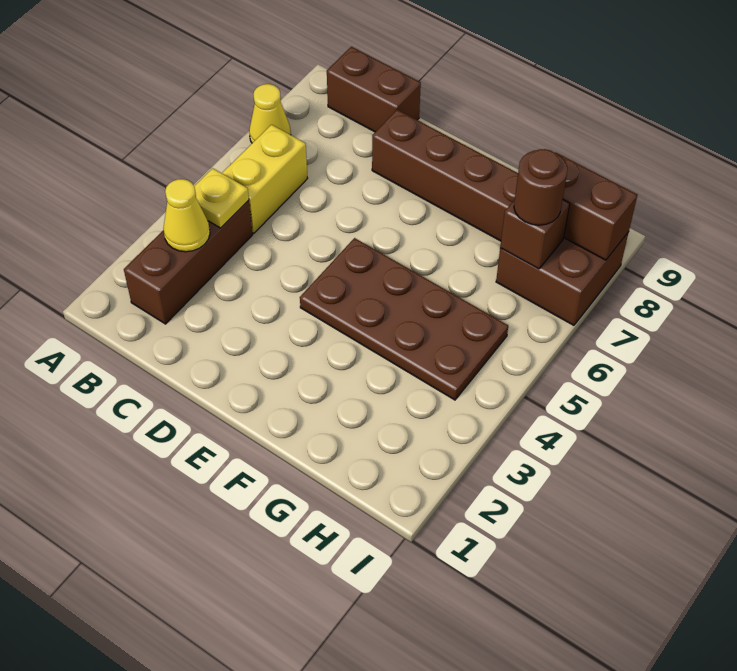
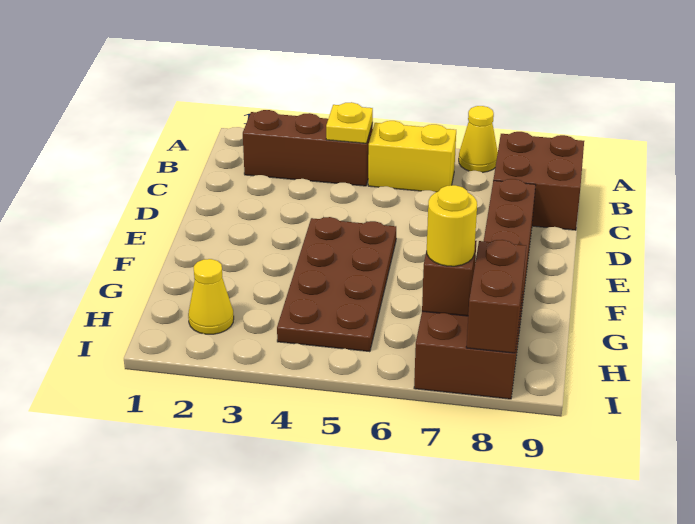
yellow 1x1 cone [164,179,210,252] -> yellow 1x1 cone moved to [188,259,234,334]
brown 1x2 brick [327,47,421,132] -> brown 2x2 brick [493,132,584,230]
brown 1x1 round brick [514,149,568,225] -> yellow 1x1 round brick [427,185,477,266]

